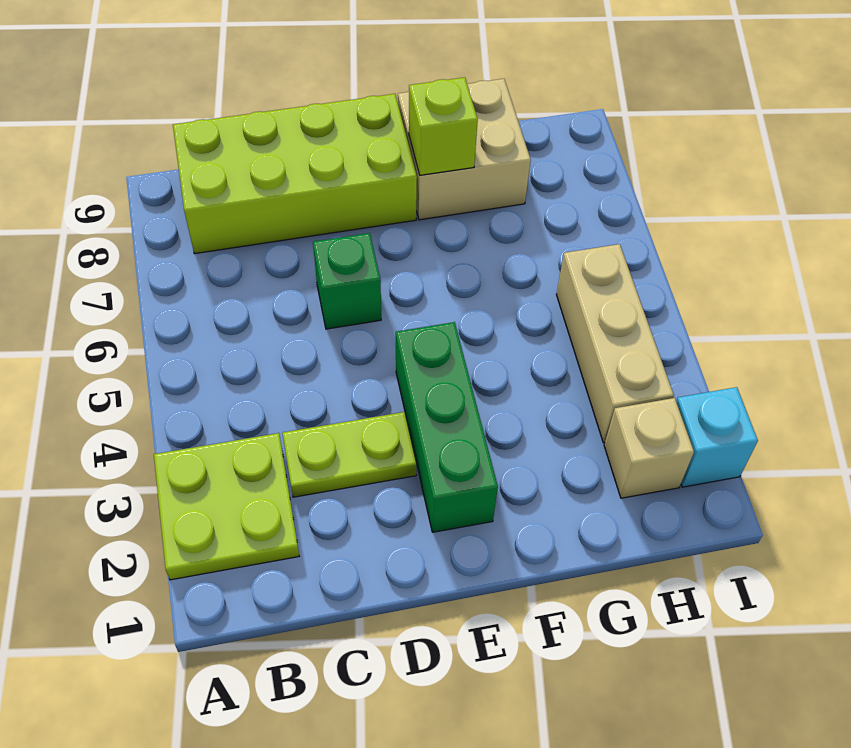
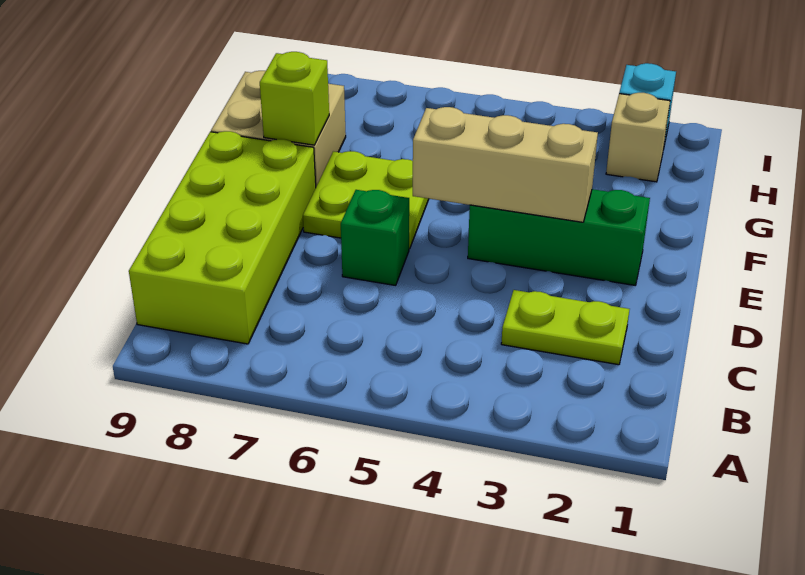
lime 2x2 plate [154,433,299,580] -> lime 2x2 plate moved to [303,151,429,249]
lime 1x2 plate [282,412,417,497] -> lime 1x2 plate turned to [501,290,630,365]
tan 1x3 brick [556,244,674,443] -> tan 1x3 brick moved to [413,107,598,222]

